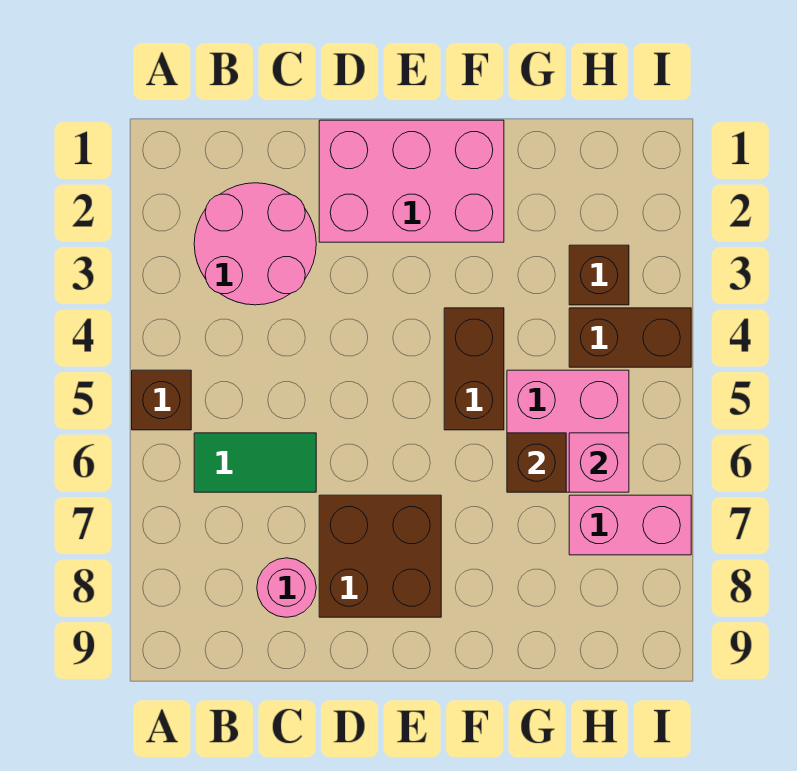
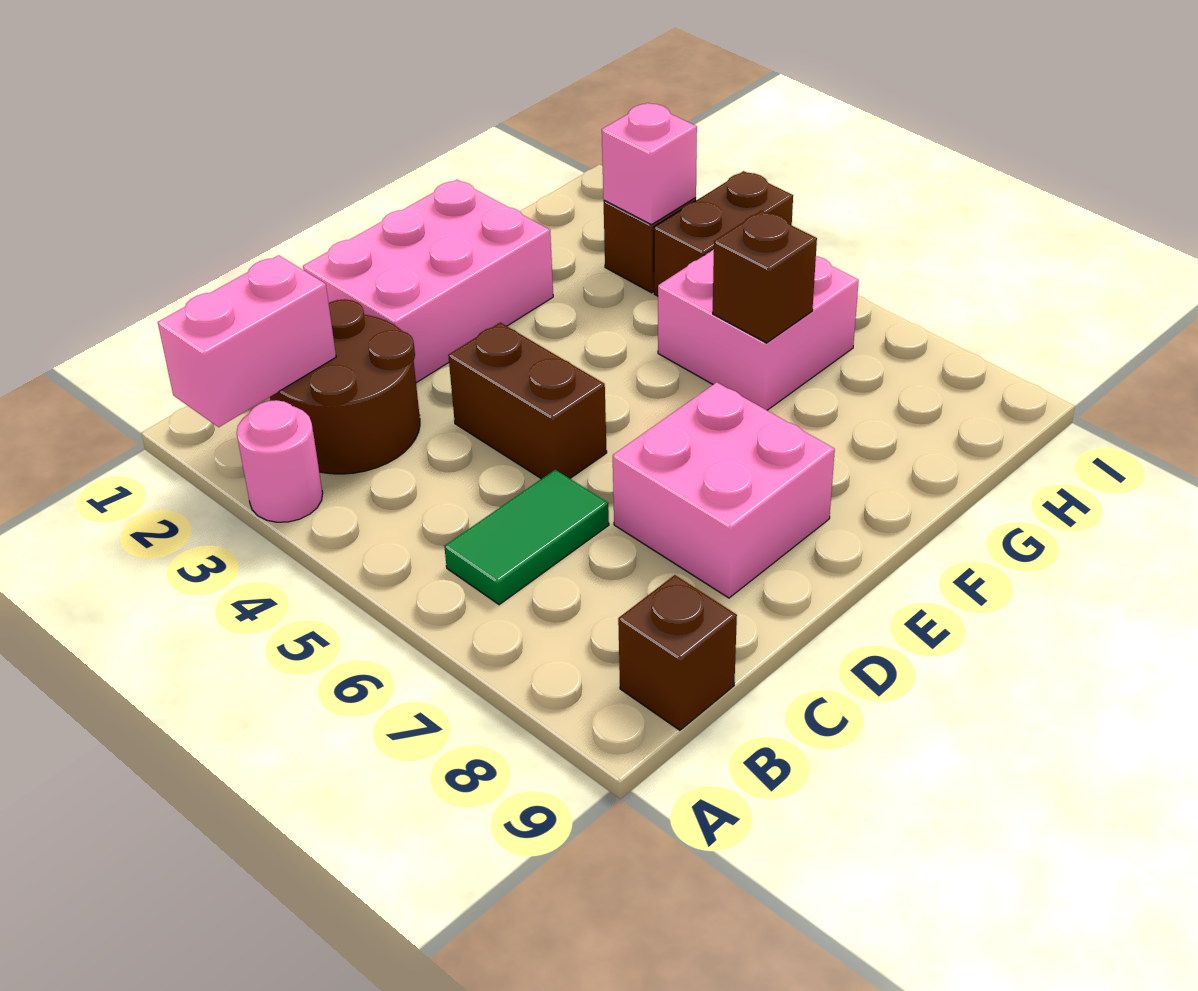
brown 1x1 brick [132,370,191,430] -> brown 1x1 brick moved to [618,575,737,730]
pink 2x2 round brick [194,183,316,305] -> brown 2x2 round brick [270,299,420,474]
pink 1x1 round brick [257,558,316,617] -> pink 1x1 round brick moved to [237,400,323,522]
brown 2x2 brick [319,495,441,617] -> pink 2x2 brick [613,382,835,598]
brown 1x2 brick [444,308,504,430] -> brown 1x2 brick moved to [448,323,607,479]
pink 1x1 brick [569,433,629,492] -> pink 1x1 brick moved to [602,103,697,225]
pink 1x2 brick [569,495,691,555] -> pink 1x2 brick moved to [158,255,336,427]

